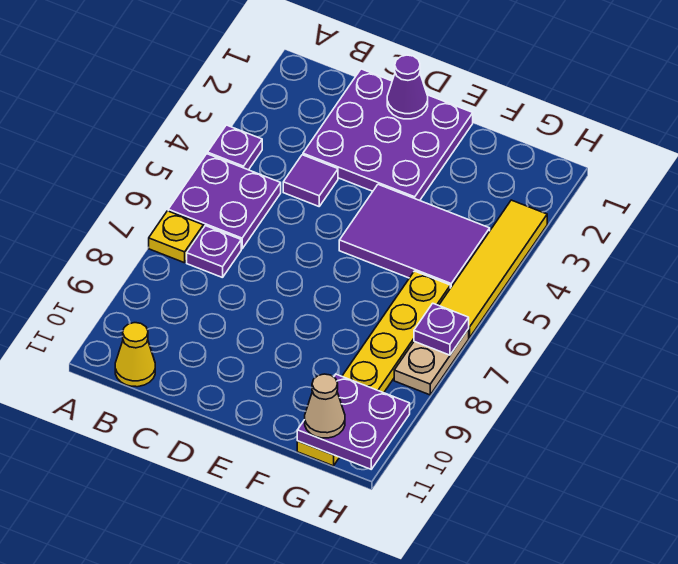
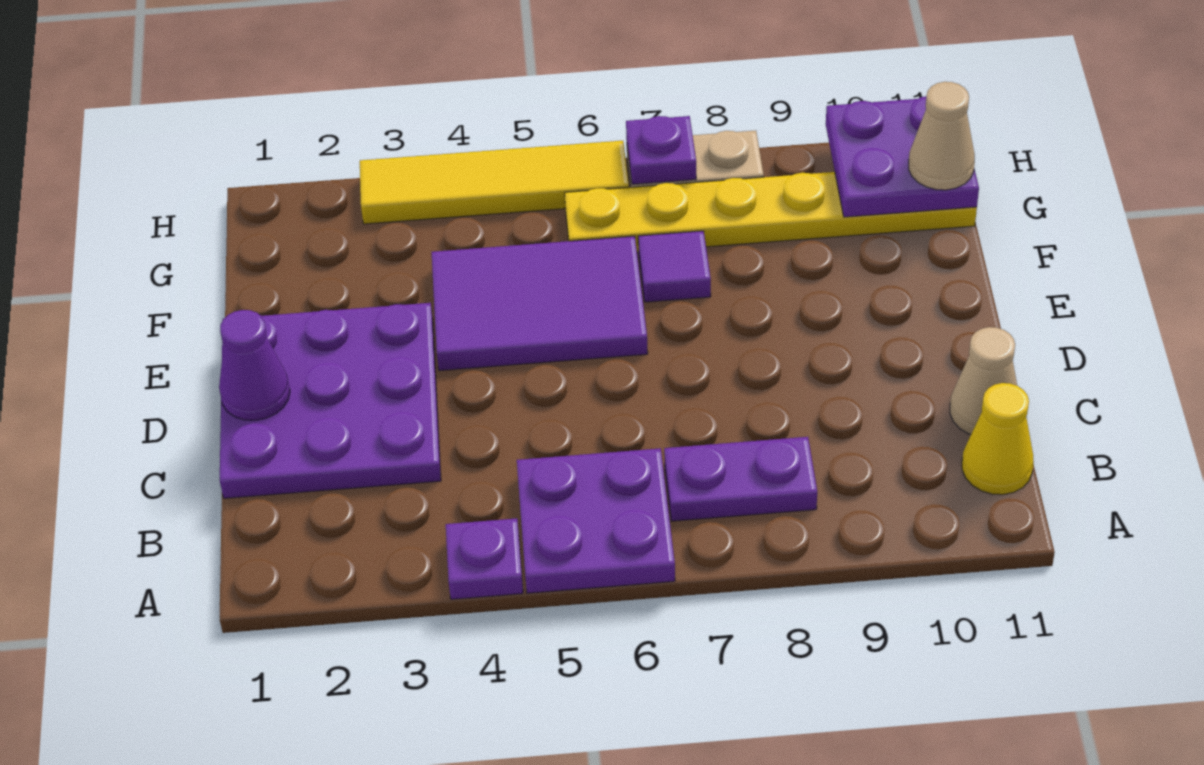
yellow 1x1 plate [149,211,203,263] -> none
purple 1x1 plate [187,226,241,278] -> purple 1x2 plate [664,437,817,521]
purple 1x1 tile [283,155,338,206] -> purple 1x1 tile moved to [638,231,711,302]
none -> tan 1x1 cone [950,327,1017,435]
purple 2x3 tile [339,184,490,288] -> purple 2x3 tile turned to [432,236,648,371]

